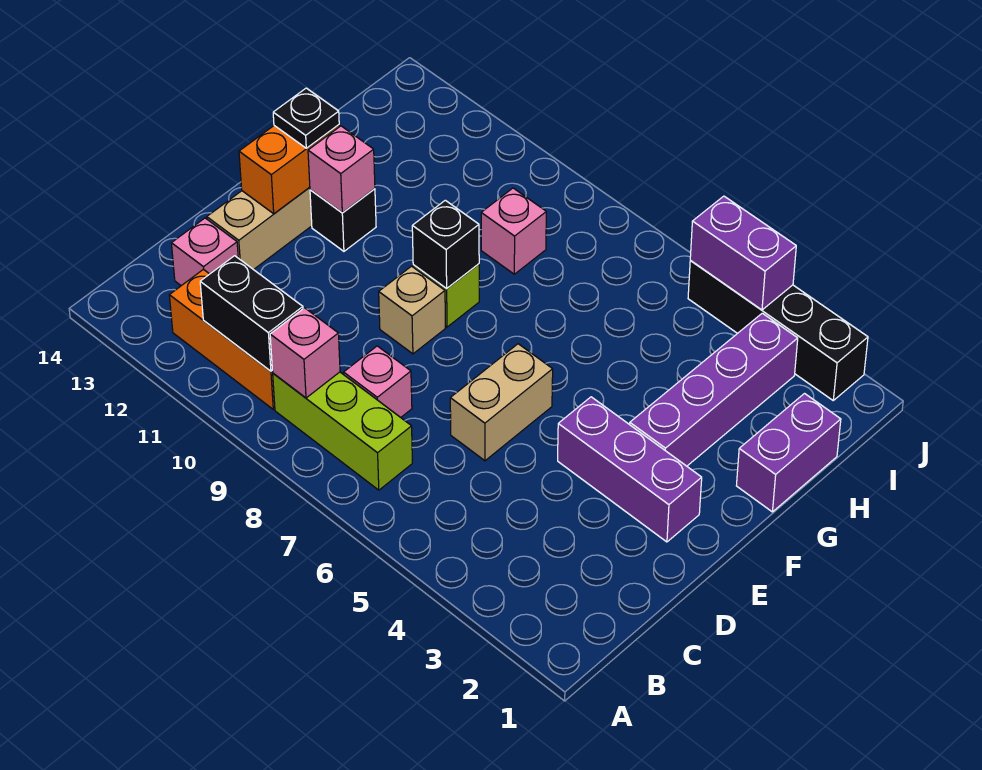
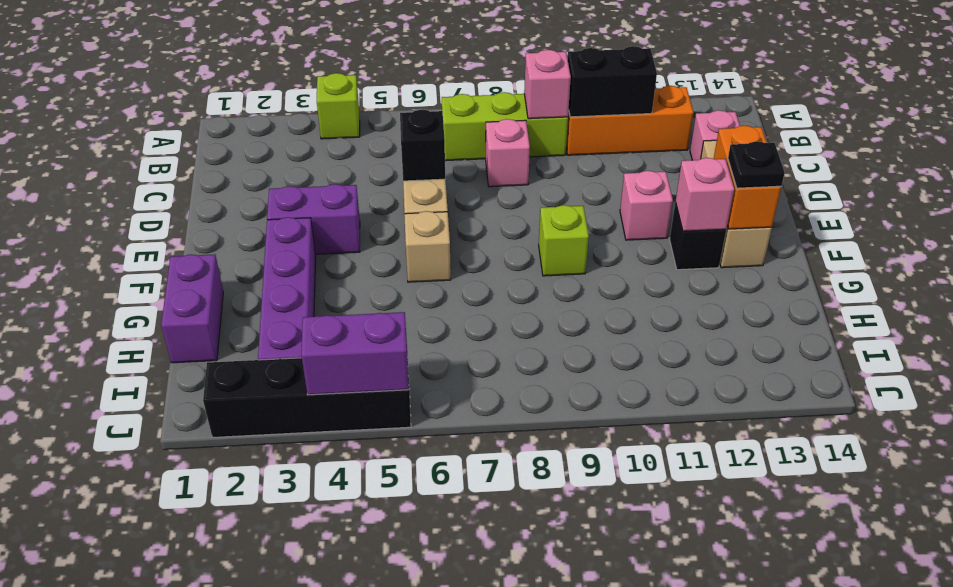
none -> lime 1x1 brick [317,73,360,139]
purple 1x3 brick [558,397,702,542] -> purple 1x2 brick [267,184,360,254]
tan 1x1 brick [379,266,445,354] -> tan 1x1 brick moved to [404,211,451,282]
black 1x1 brick [412,200,479,289] -> black 1x1 brick moved to [400,110,445,181]
pink 1x1 brick [481,188,546,274] -> pink 1x1 brick moved to [620,171,673,240]

